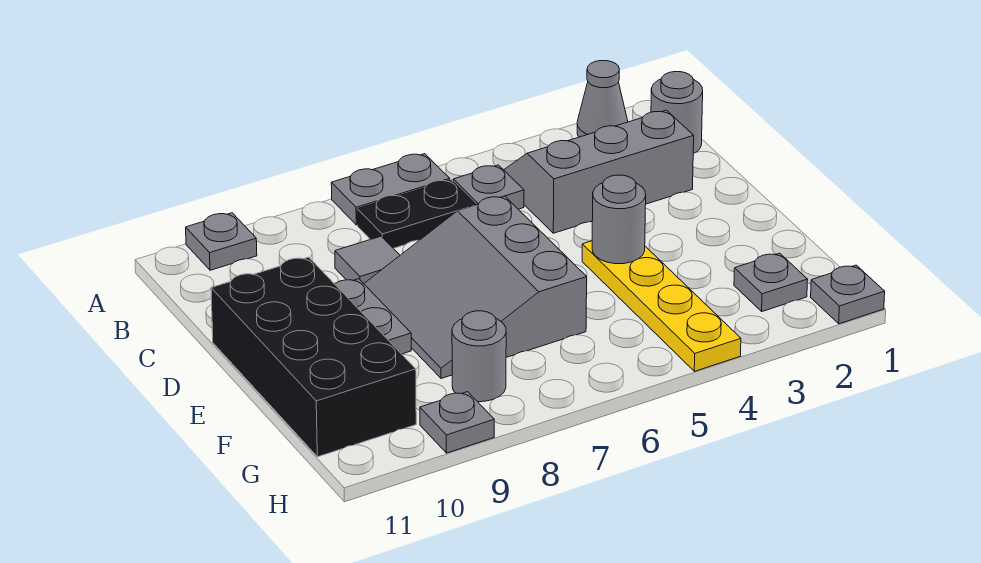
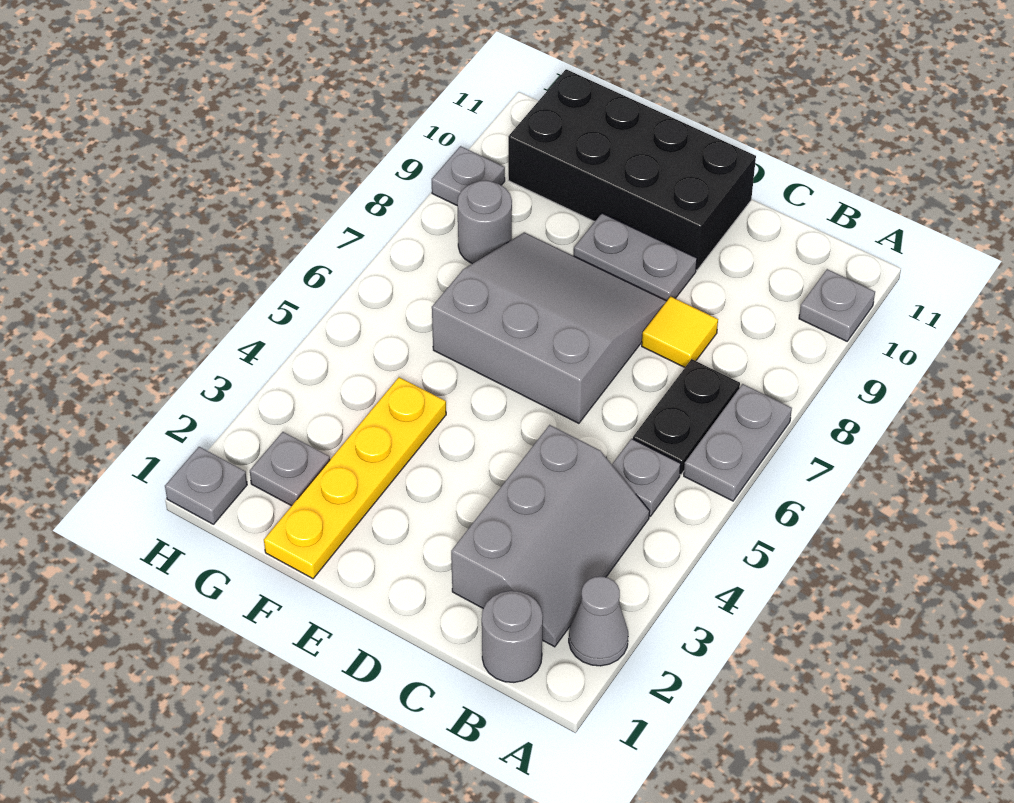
grey 1x1 tile [335,236,400,284] -> yellow 1x1 tile [642,297,718,367]
yellow 1x4 plate [582,241,741,371] -> yellow 1x4 plate turned to [264,377,446,579]
grey 1x1 round brick [592,175,646,264] -> none

